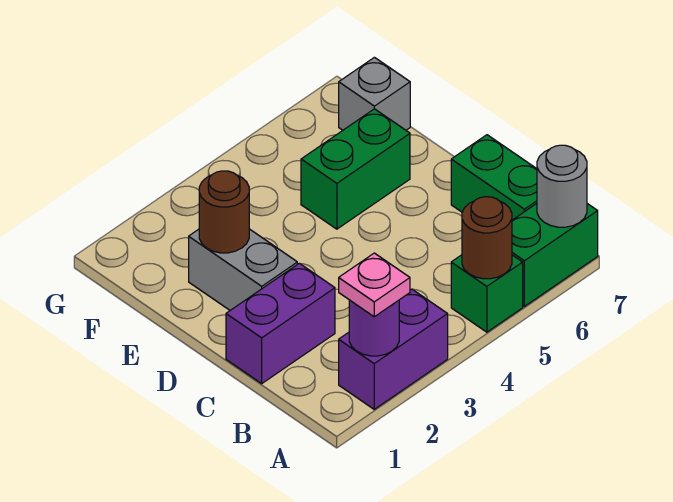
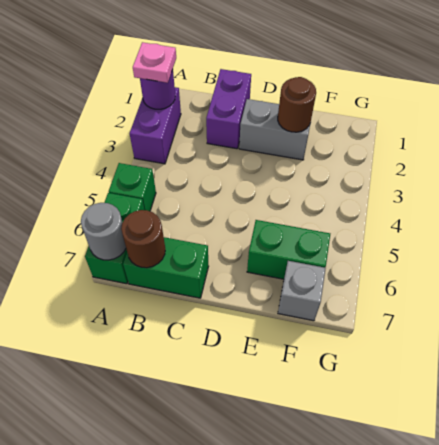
brown 1x1 round brick [462,197,512,279] -> brown 1x1 round brick moved to [121,210,165,268]
green 1x2 brick [301,109,410,229] -> green 1x2 brick turned to [247,220,330,279]

